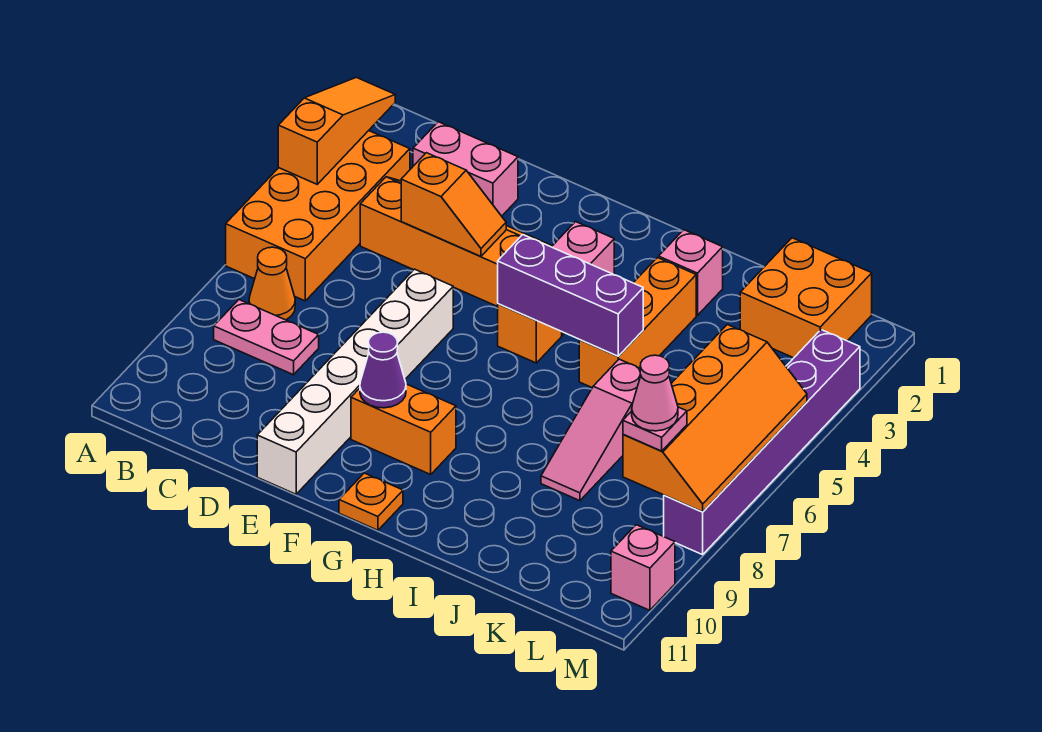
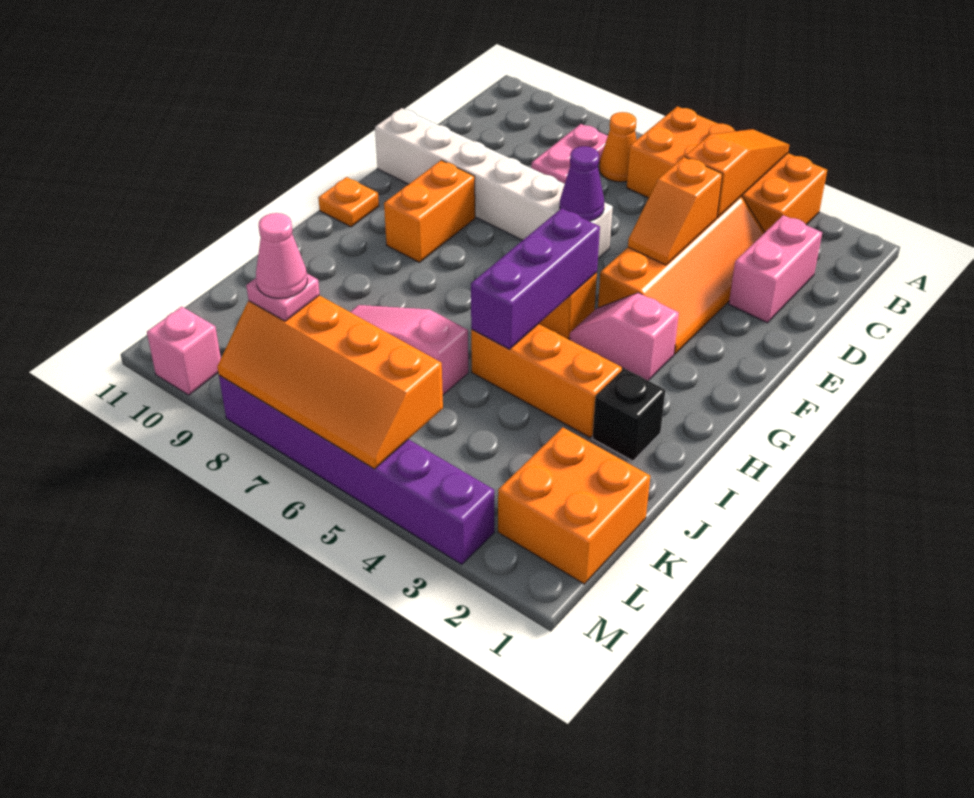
orange 1x3 slope [278,77,395,184] -> orange 1x3 slope turned to [685,129,789,217]
purple 1x1 cone [360,332,406,408] -> purple 1x1 cone moved to [560,146,604,221]
pink 1x1 brick [659,230,723,315] -> black 1x1 brick [592,368,665,461]

